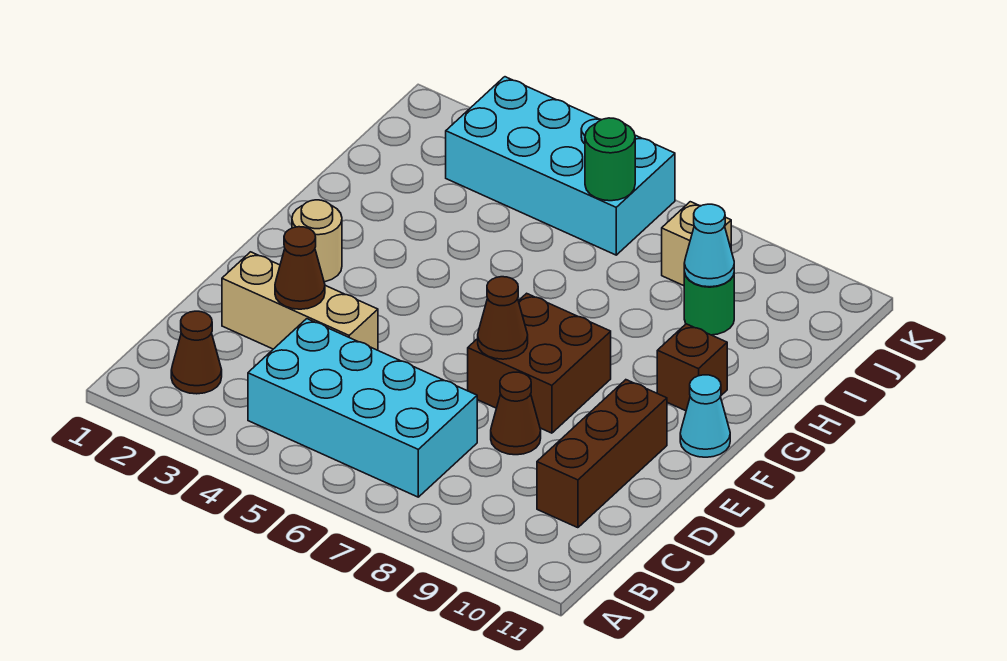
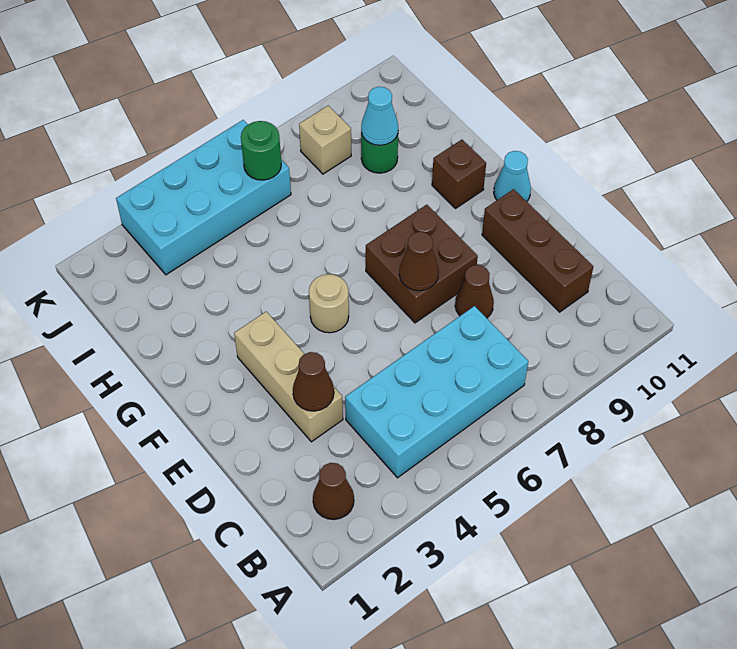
tan 1x3 brick [222,252,378,350] -> tan 1x3 brick turned to [234,312,343,442]
tan 1x1 round brick [292,200,342,282] -> tan 1x1 round brick moved to [309,274,349,333]

